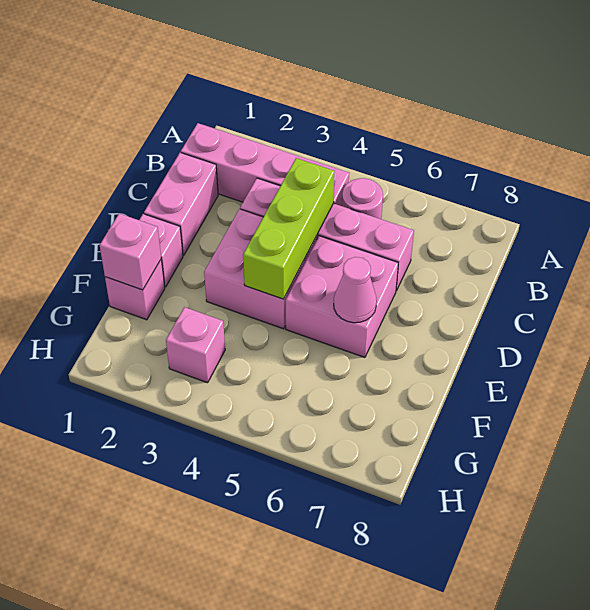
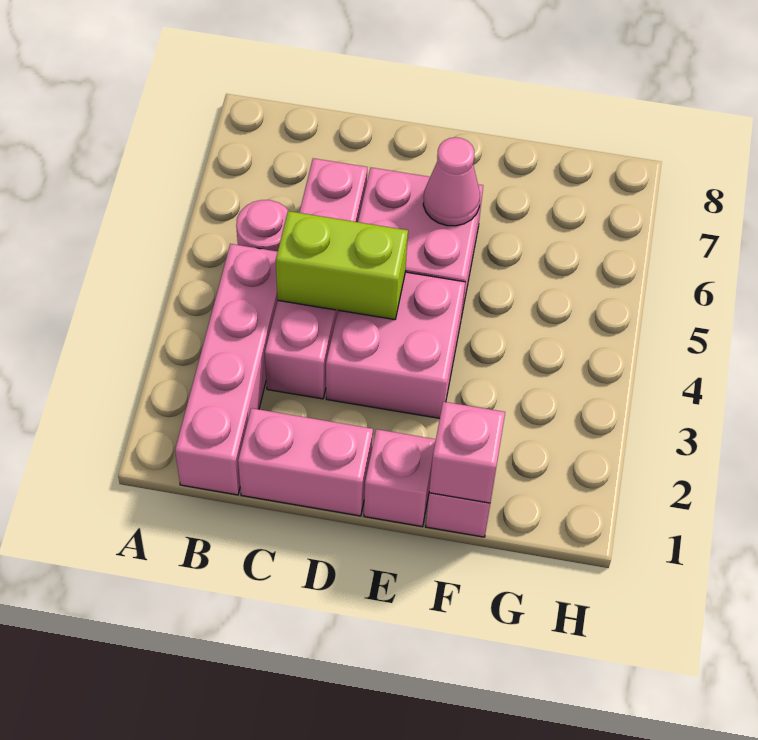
lime 1x3 brick [243,158,335,299] -> lime 1x2 brick [276,211,408,320]
pink 1x1 brick [166,307,225,383] -> none

